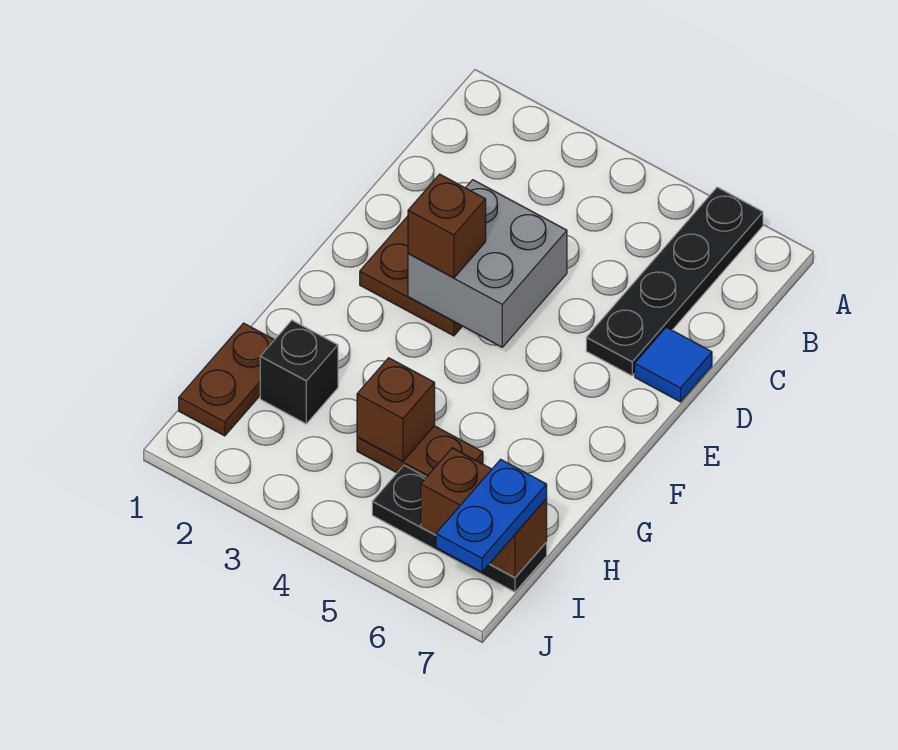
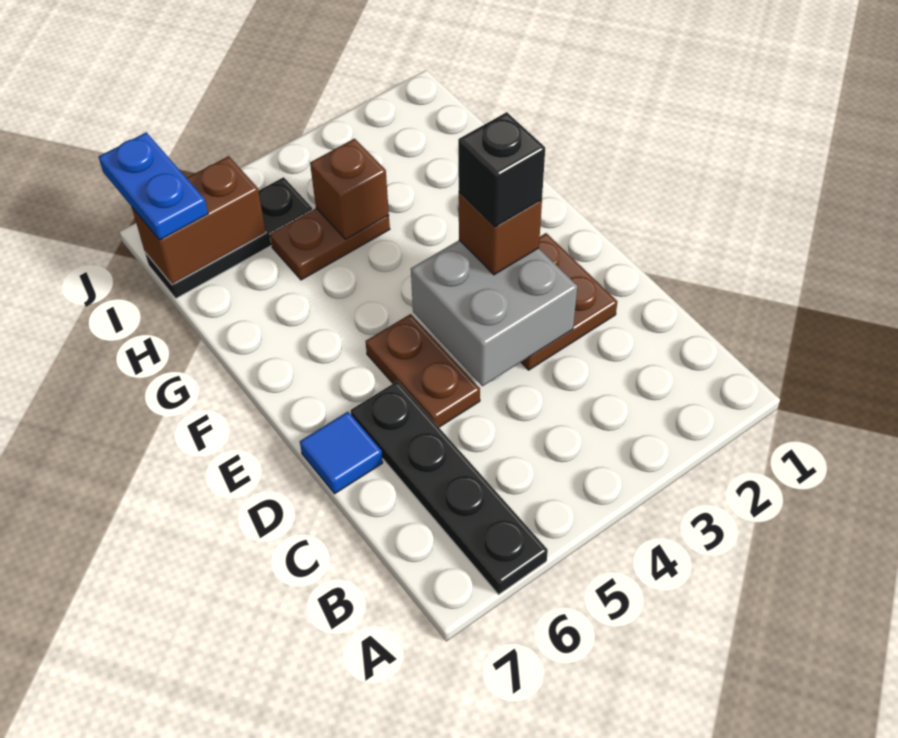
brown 1x2 plate [179,323,274,436] -> brown 1x2 plate moved to [365,314,480,427]
black 1x1 brick [260,320,338,424] -> black 1x1 brick moved to [458,112,545,227]

